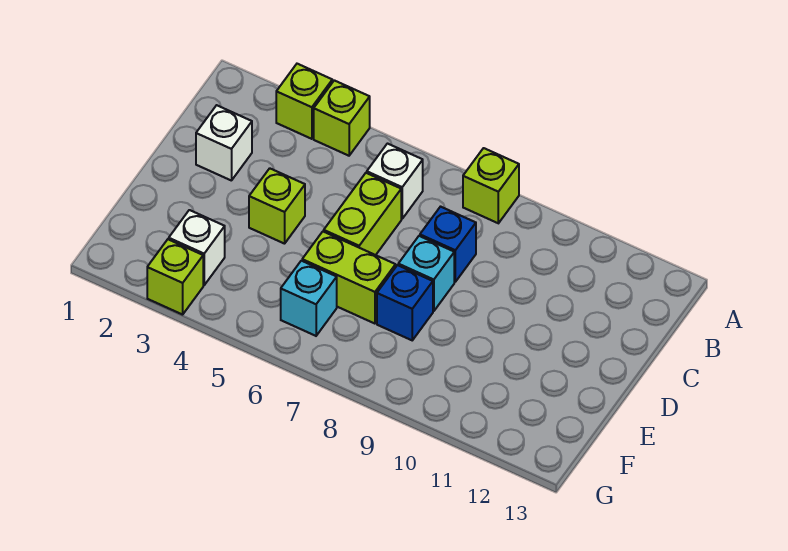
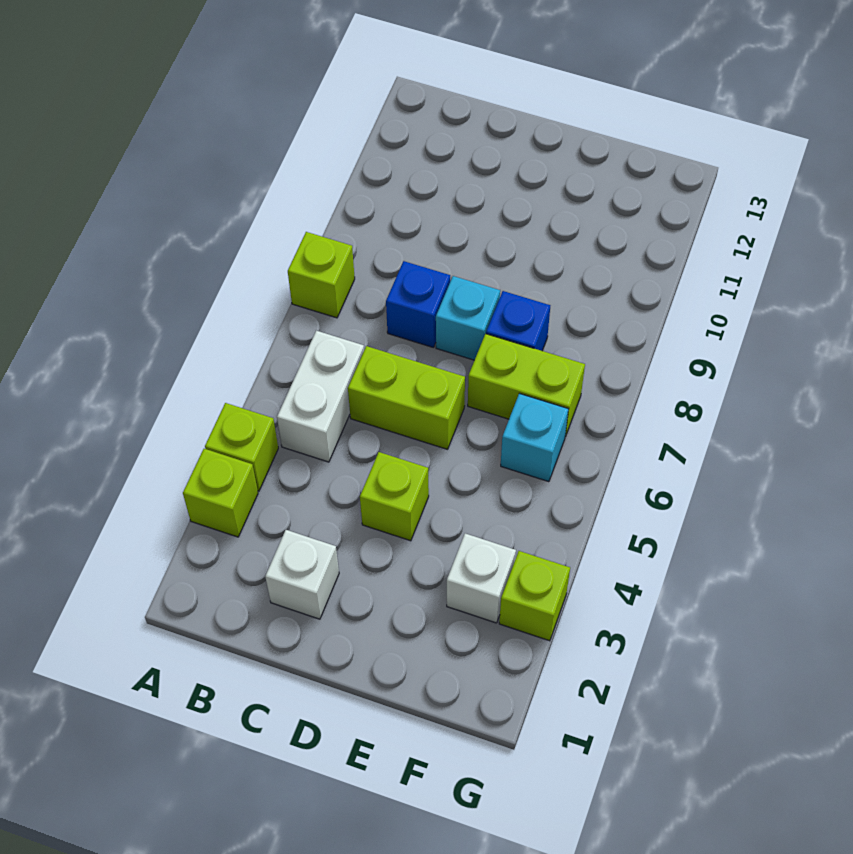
white 1x1 brick [367,144,423,219] -> white 1x2 brick [277,331,364,462]
lime 1x2 brick [302,231,396,324] -> lime 1x2 brick turned to [468,334,585,437]

